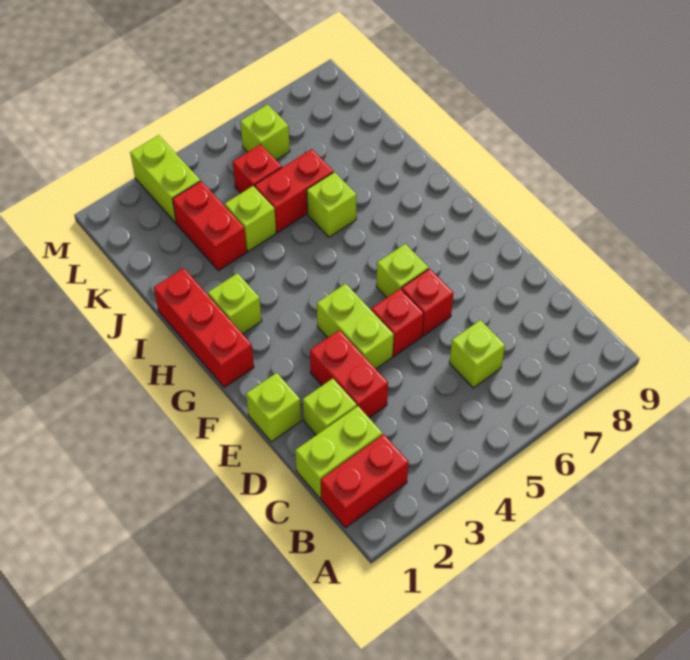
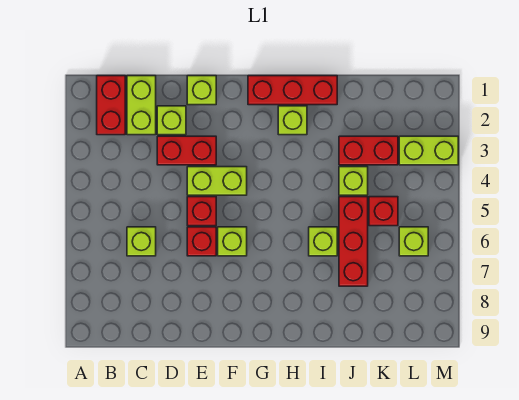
red 1x2 brick [255,149,333,232] -> red 1x3 brick [339,197,368,286]

